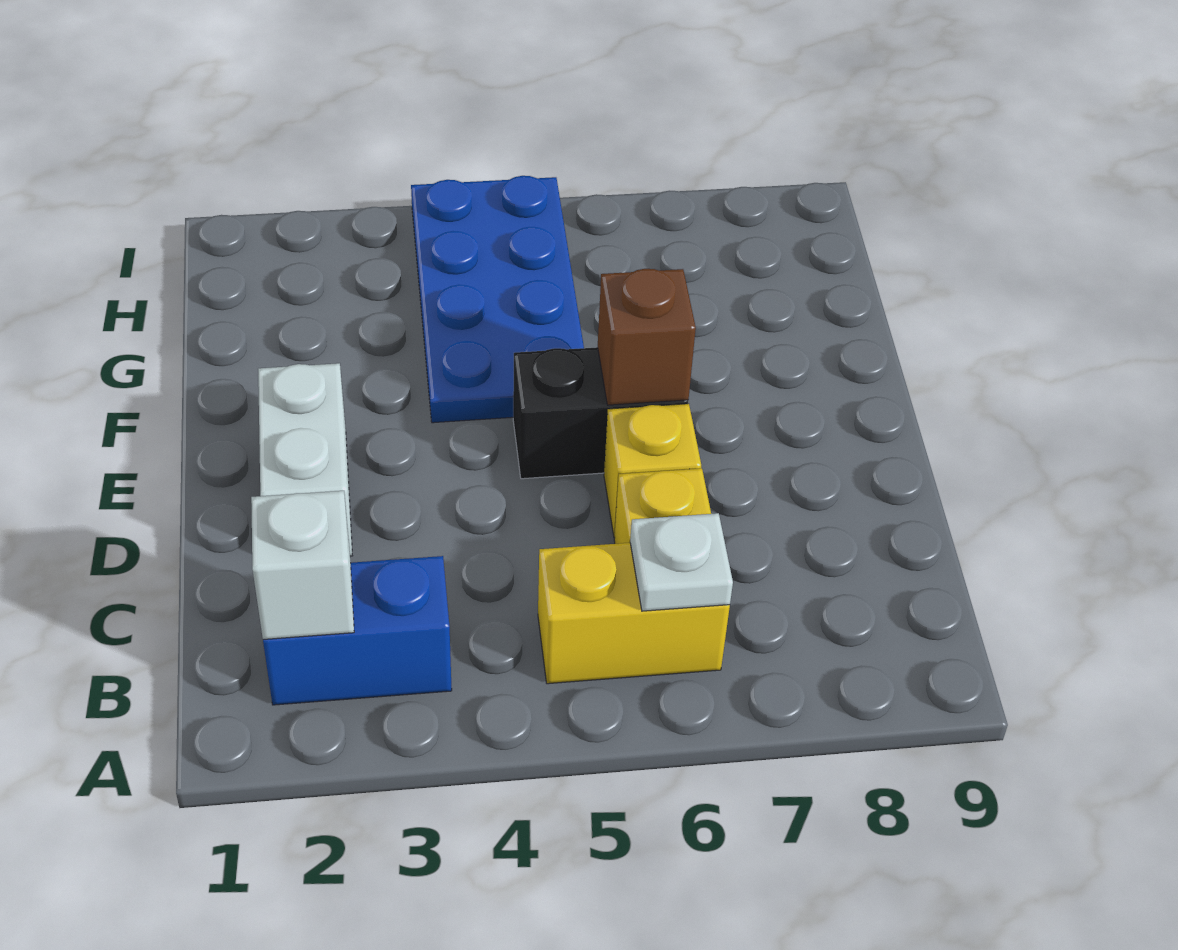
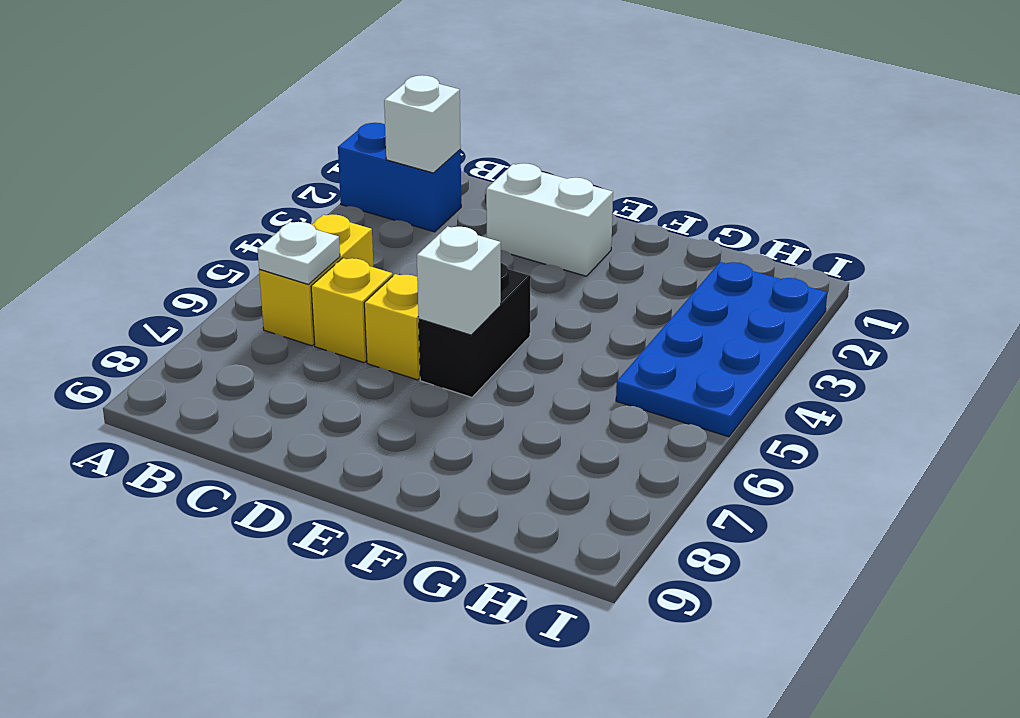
blue 1x2 brick [263,556,452,705] -> blue 1x2 brick turned to [338,123,461,232]
brown 1x1 brick [598,269,696,405] -> white 1x1 brick [417,226,501,335]
blue 2x4 plate [411,176,584,423] -> blue 2x4 plate turned to [616,262,827,437]

